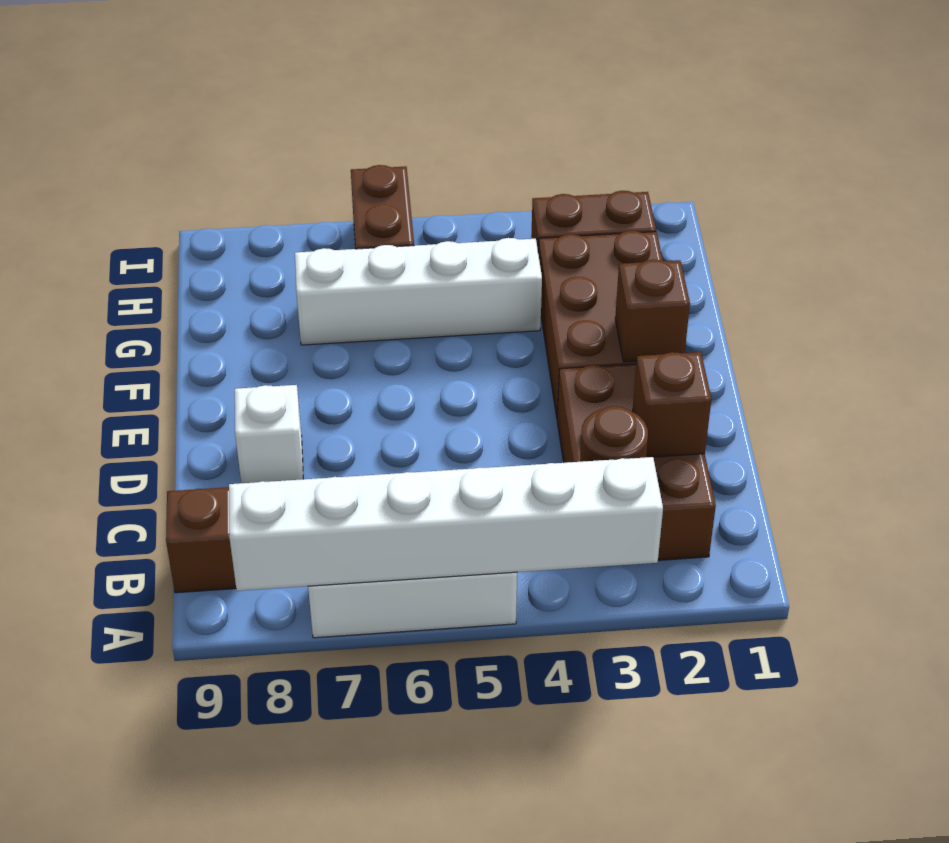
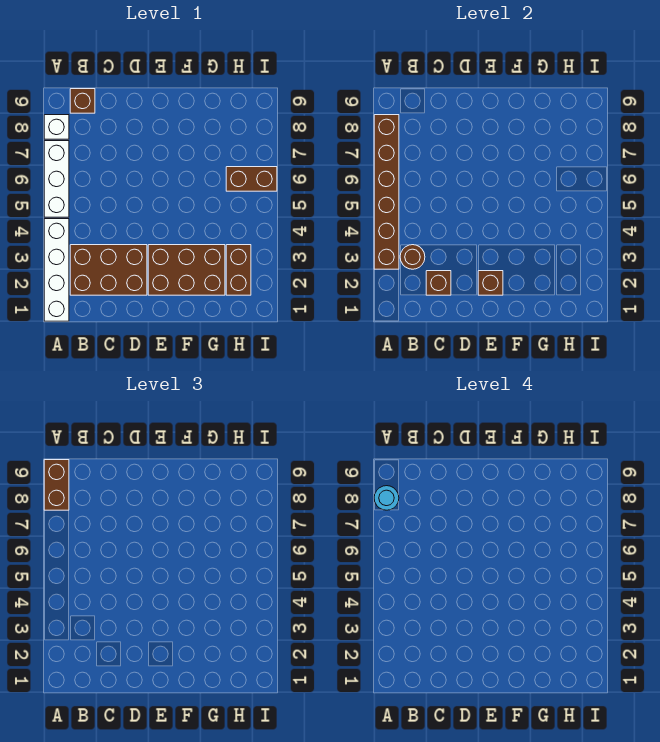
white 1x6 brick [229,457,663,591] -> brown 1x6 brick [374,115,399,269]
none -> brown 1x2 brick [44,460,69,510]
none -> cyan 1x1 round brick [374,486,399,510]
white 1x1 brick [235,385,303,483] -> white 1x1 brick moved to [44,115,69,139]
white 1x4 brick [295,238,542,345] -> white 1x4 brick moved to [44,219,69,321]

